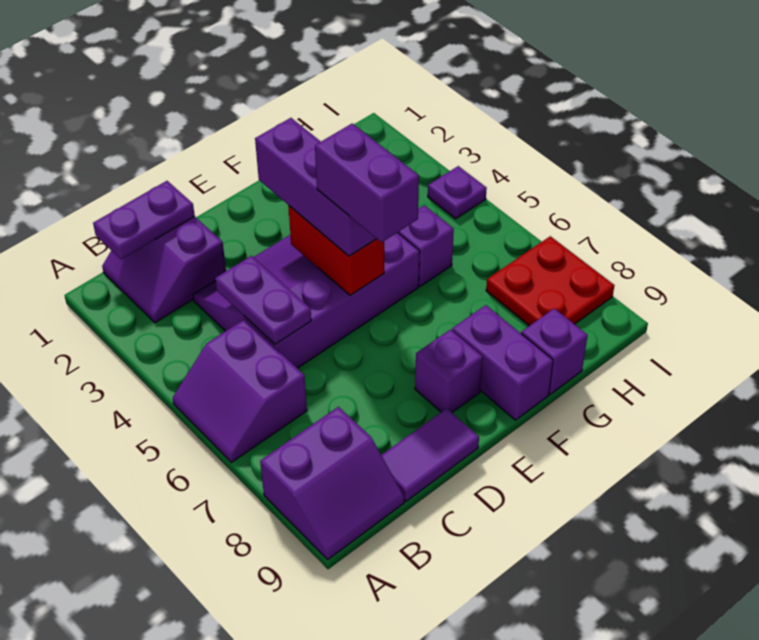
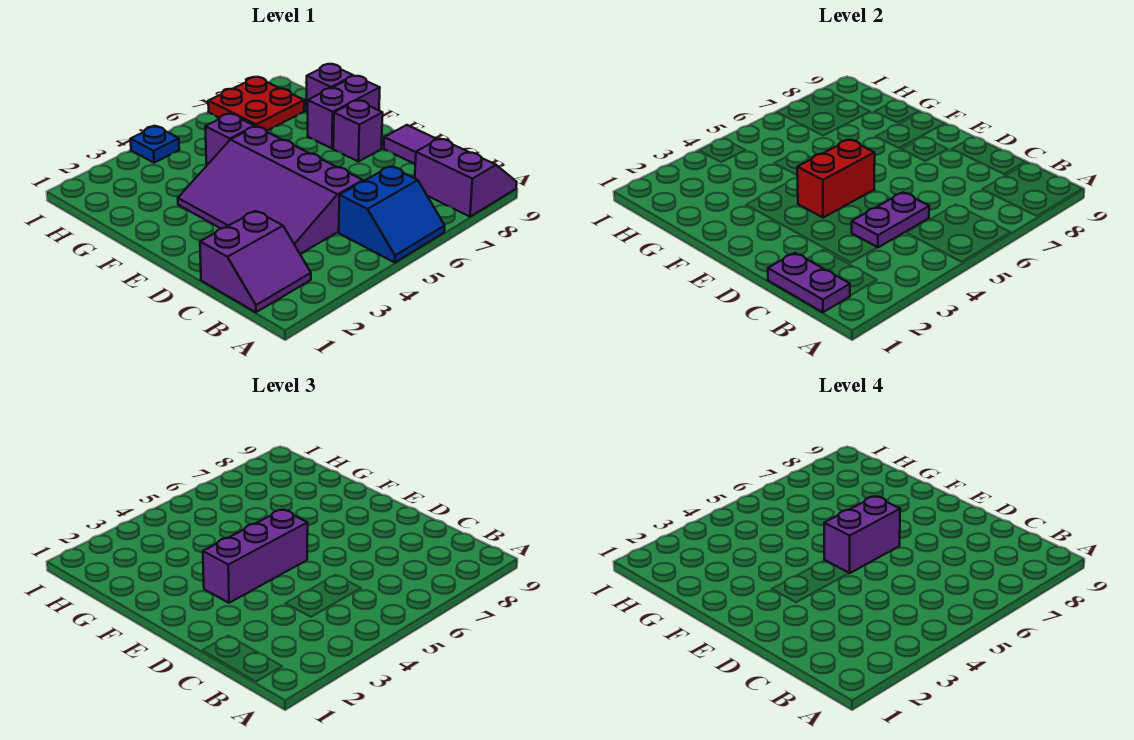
purple 2x2 slope [173,319,307,462] -> blue 2x2 slope [339,167,445,262]
purple 1x1 plate [428,166,487,219] -> blue 1x1 plate [131,127,179,163]

